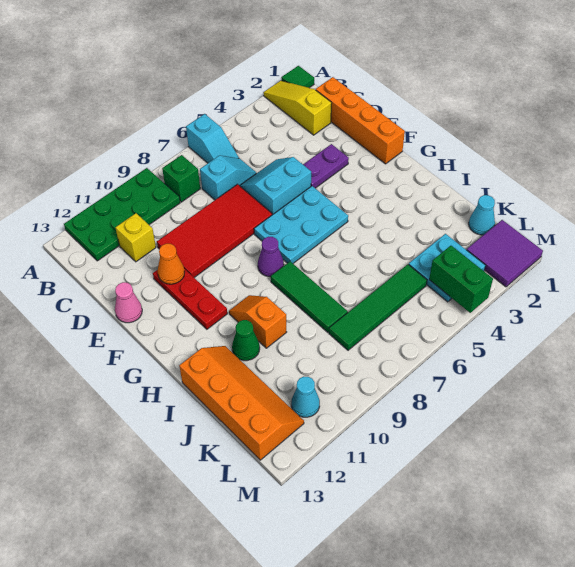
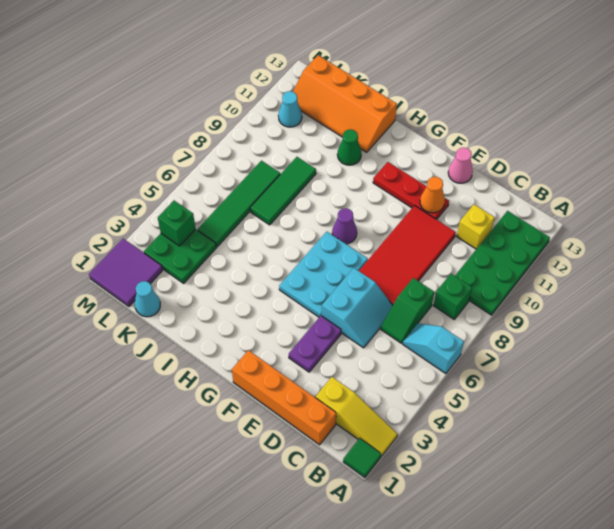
cyan 1x2 slope [200,155,256,200] -> green 1x2 slope [381,278,434,343]
green 1x3 tile [271,261,348,332] -> green 1x3 tile turned to [250,157,316,225]
orange 1x2 slope [229,295,286,348] -> none
cyan 2x2 plate [409,234,485,302] -> green 2x2 plate [144,229,216,283]
green 1x2 brick [429,246,493,313] -> green 1x1 brick [158,201,196,246]

